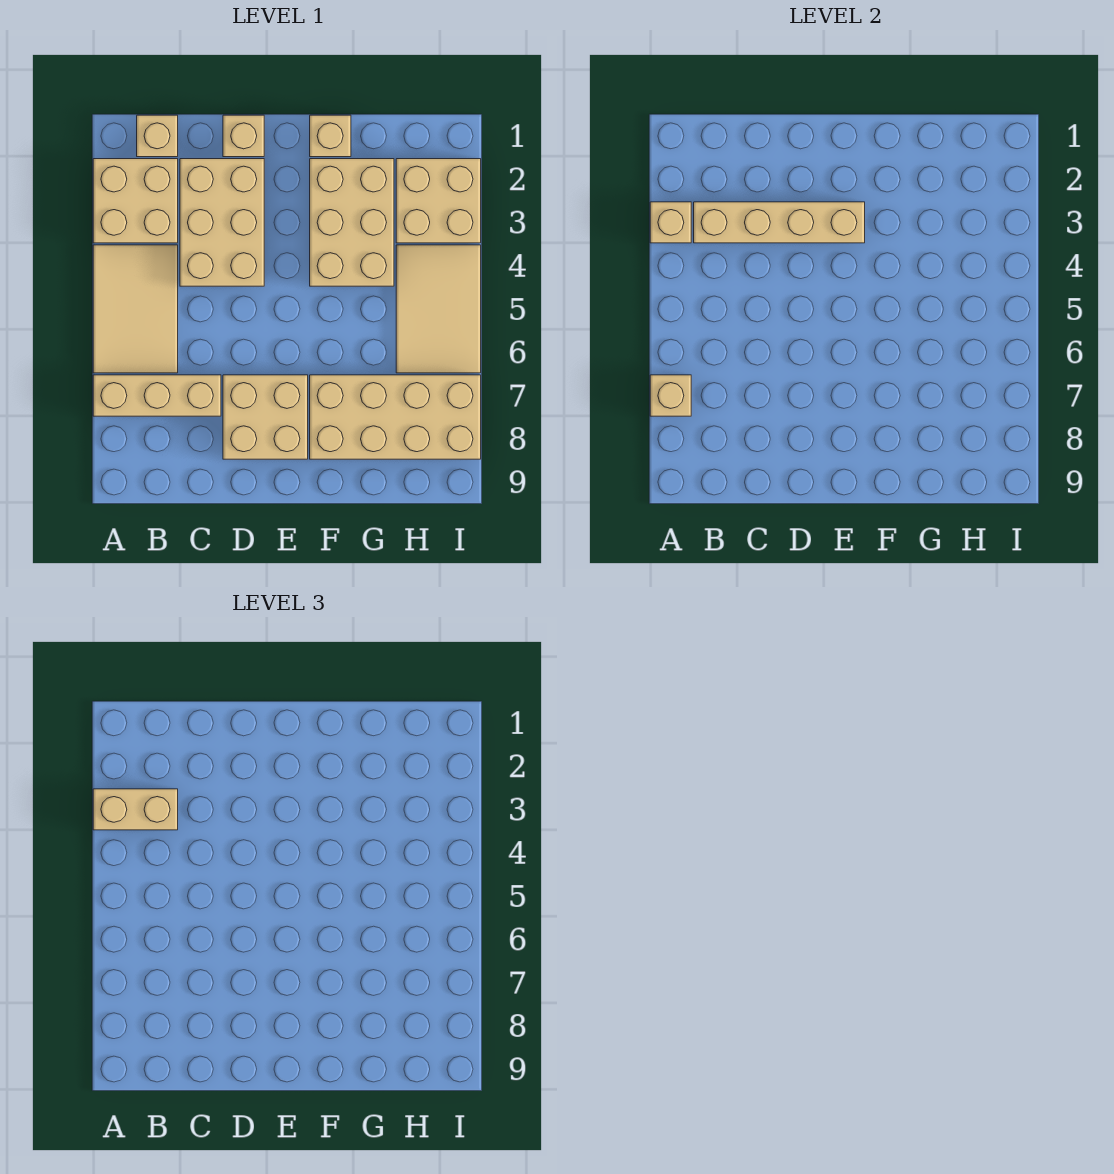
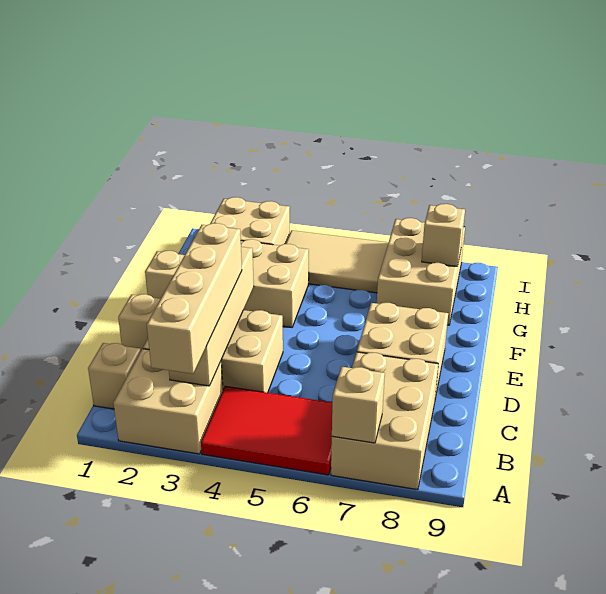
tan 1x1 brick [650,202,691,243] -> tan 1x1 brick moved to [422,204,465,266]
tan 1x2 brick [93,789,178,830] -> tan 1x4 brick [147,223,242,374]
tan 2x3 tile [93,245,178,373] -> red 2x3 tile [201,386,332,475]
tan 1x3 brick [93,375,221,416] -> tan 2x3 brick [331,352,438,490]
tan 2x4 brick [310,375,481,459] -> tan 2x3 brick [377,218,465,325]

